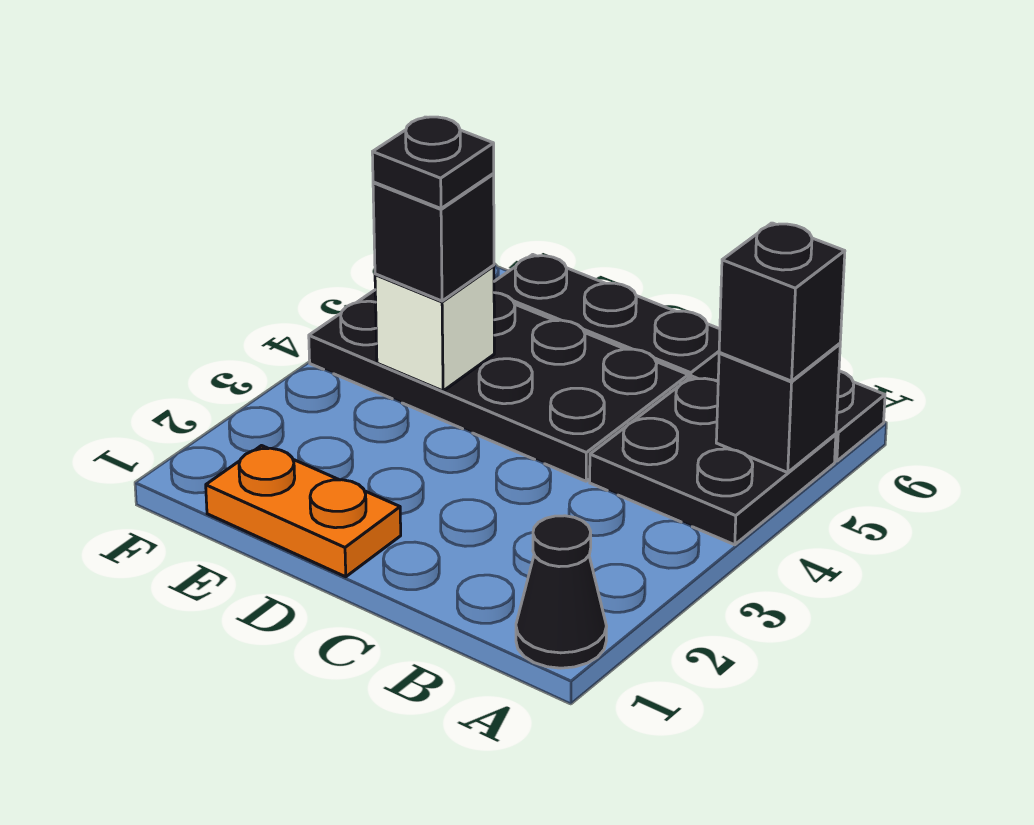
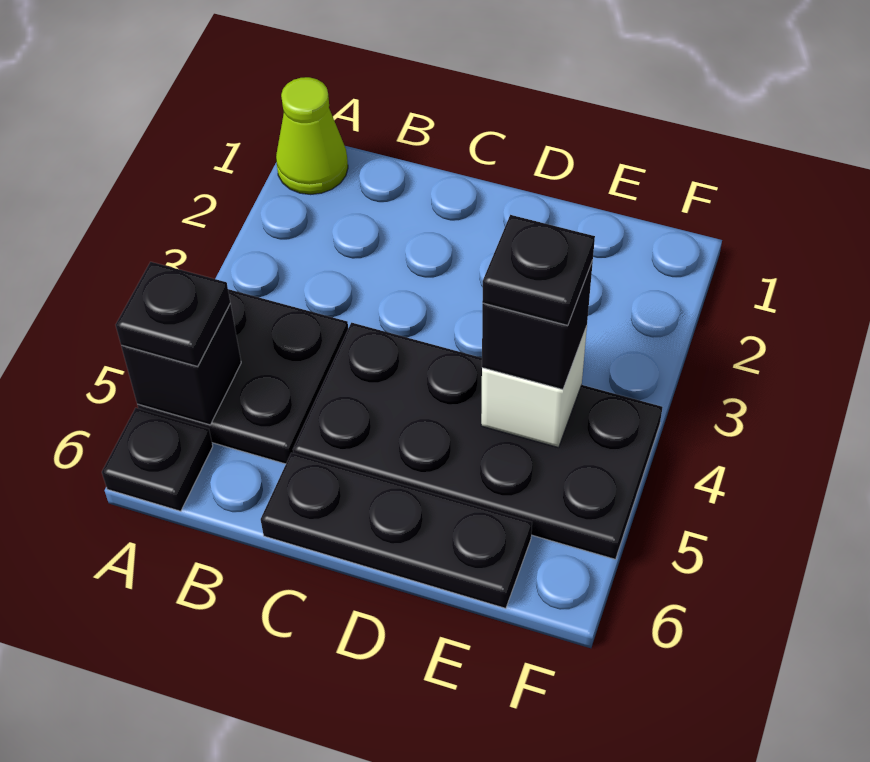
black 1x1 cone [516,516,607,668] -> lime 1x1 cone [276,77,348,194]
black 1x1 brick [719,223,845,381] -> black 1x1 plate [116,262,230,366]
orange 1x2 plate [206,446,401,577] -> none

